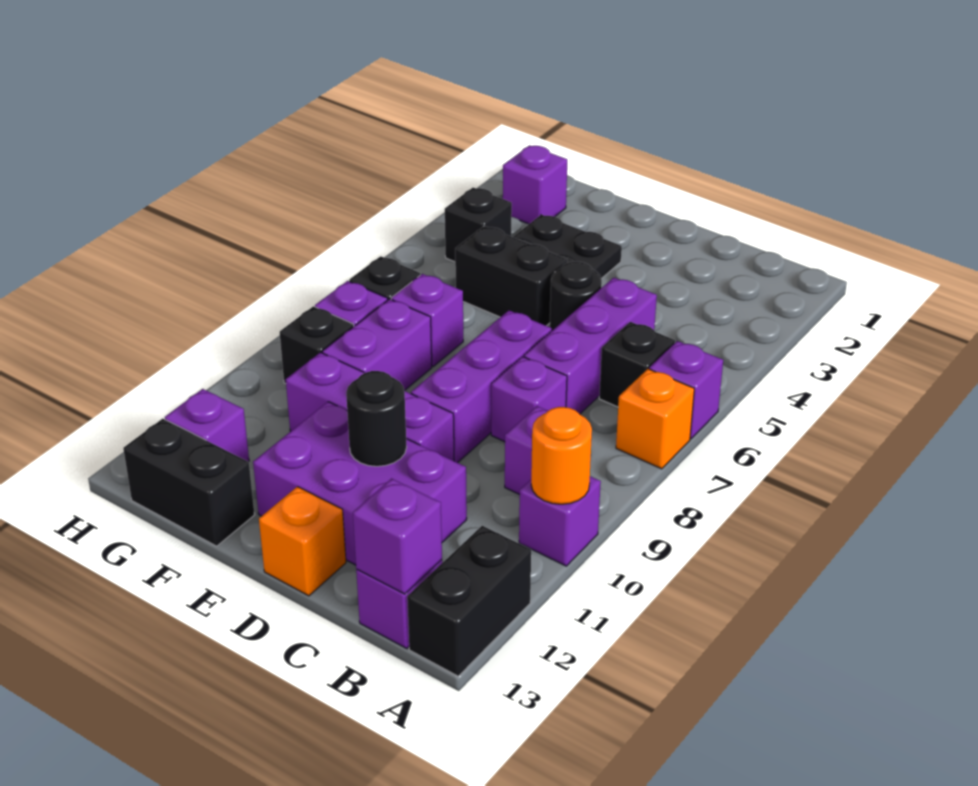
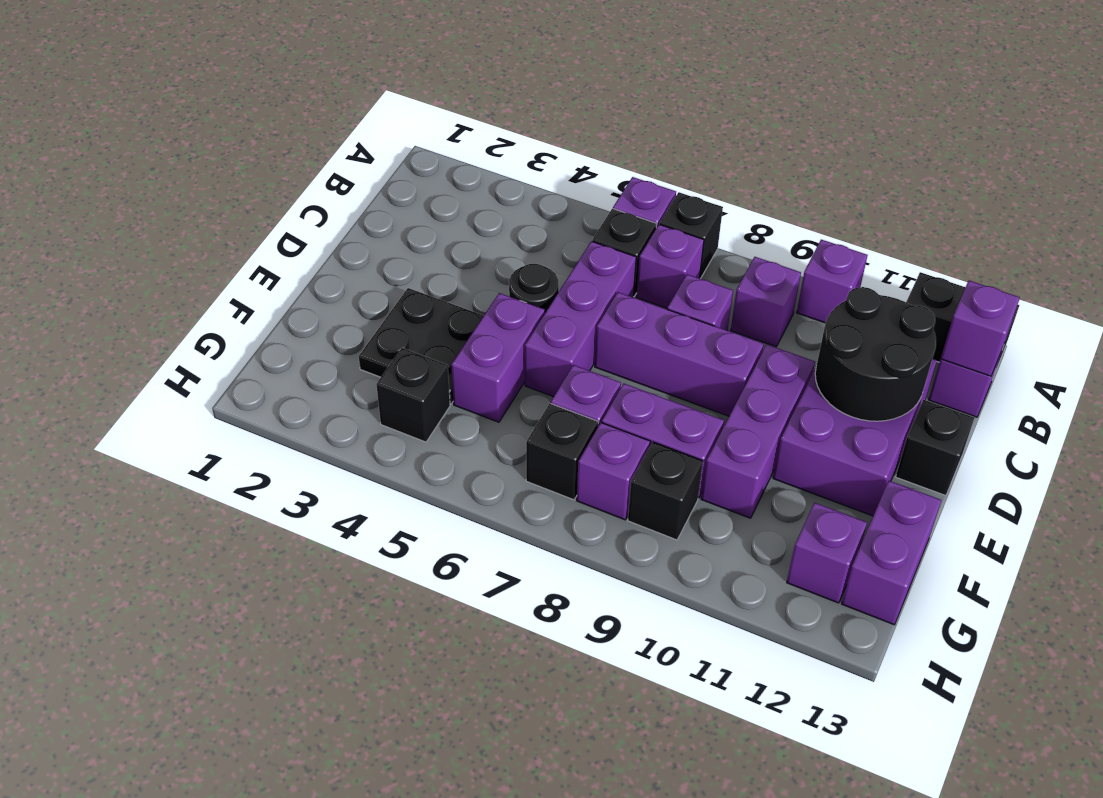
orange 1x1 brick [616,369,694,469] -> black 1x1 brick [660,192,723,279]
orange 1x1 round brick [531,407,592,504] -> none
purple 1x3 brick [524,278,657,414] -> purple 1x3 brick turned to [525,241,636,397]
black 1x1 round brick [346,371,407,466] -> black 2x2 round brick [815,287,936,421]
orange 1x1 brick [259,487,346,596] -> black 1x1 brick [896,400,974,496]
black 1x2 brick [455,226,567,326] -> purple 1x2 brick [451,293,545,422]
black 1x2 brick [123,419,255,546] -> purple 1x2 brick [842,481,942,625]
purple 1x1 brick [503,145,567,224] -> purple 1x1 brick moved to [637,224,704,308]

